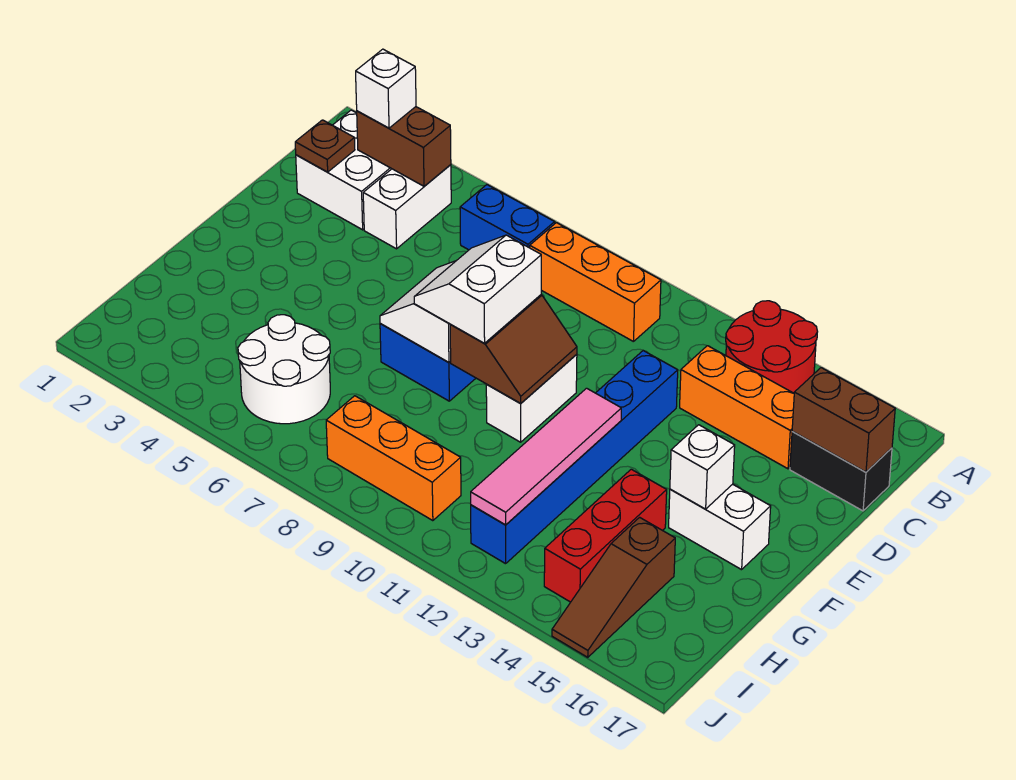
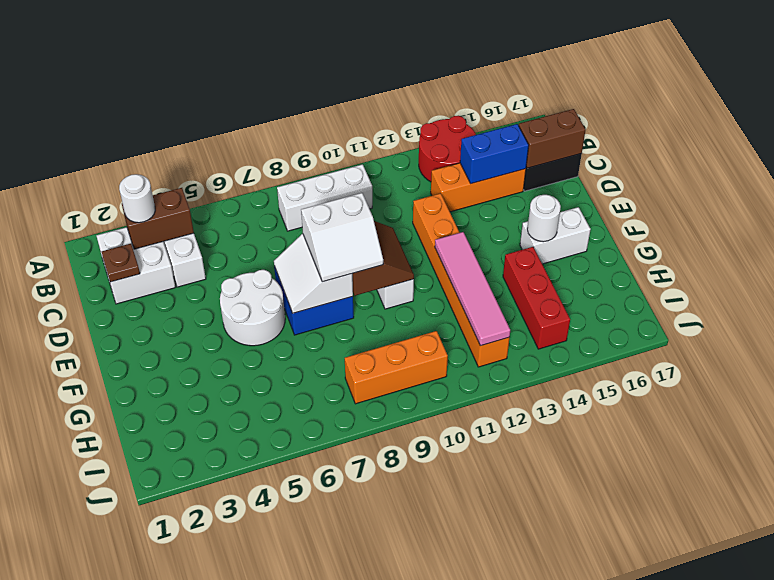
white 1x1 brick [356,49,416,128] -> white 1x1 round brick [119,174,155,223]
blue 1x2 brick [460,185,555,250] -> blue 1x2 brick moved to [460,124,529,184]
orange 1x3 brick [530,223,661,342] -> white 1x3 brick [277,164,372,231]
blue 1x6 brick [471,351,678,564] -> orange 1x6 brick [413,193,510,367]
white 2x2 slope [414,235,541,343] -> white 2x2 slope turned to [301,193,383,282]
white 1x1 brick [670,425,735,509] -> white 1x1 round brick [527,195,561,242]
white 2x2 round brick [238,315,330,424] -> white 2x2 round brick moved to [220,270,285,346]
brown 1x3 slope [552,517,675,657] -> none

